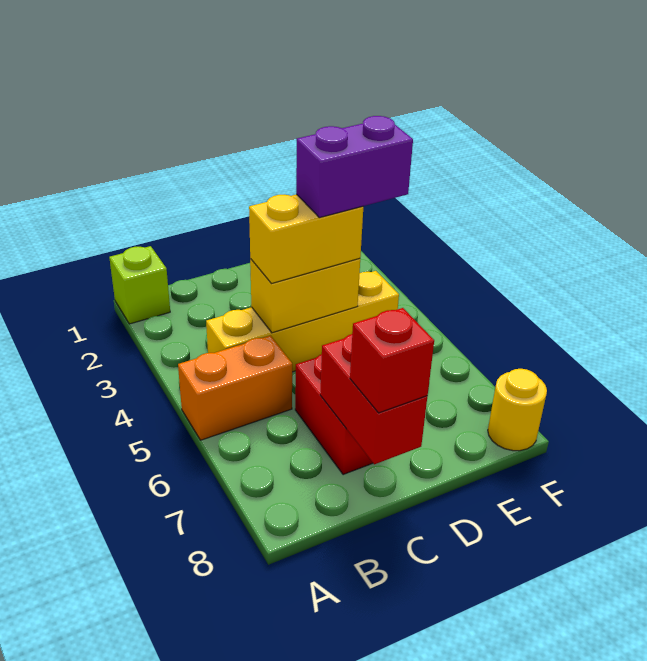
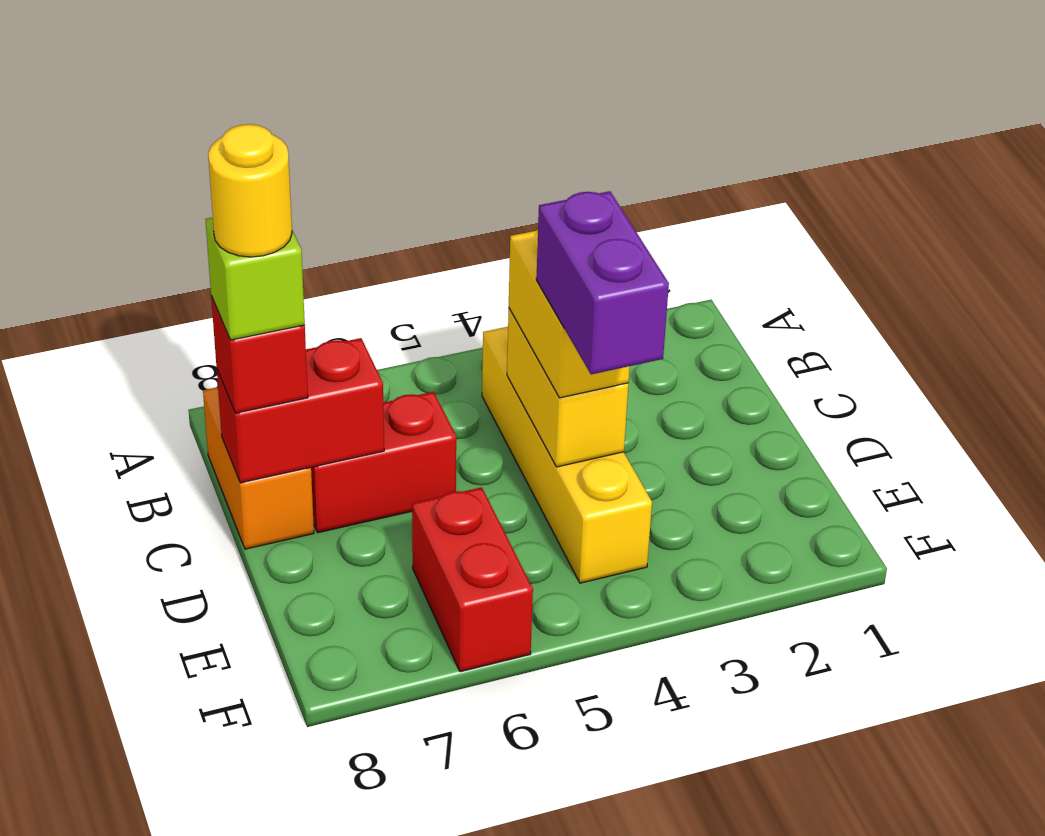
lime 1x1 brick [109,246,170,324] -> lime 1x1 brick moved to [205,217,305,340]
orange 1x2 brick [178,336,292,440] -> orange 1x2 brick moved to [203,387,314,549]
none -> red 1x2 brick [412,487,533,672]
yellow 1x1 round brick [488,369,547,451] -> yellow 1x1 round brick moved to [208,124,292,257]

